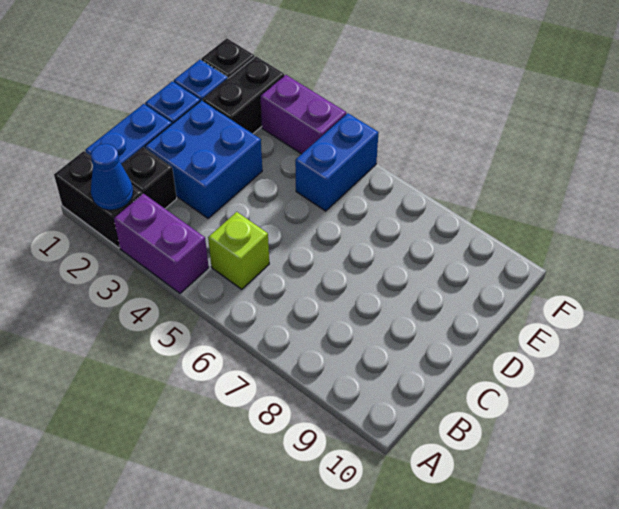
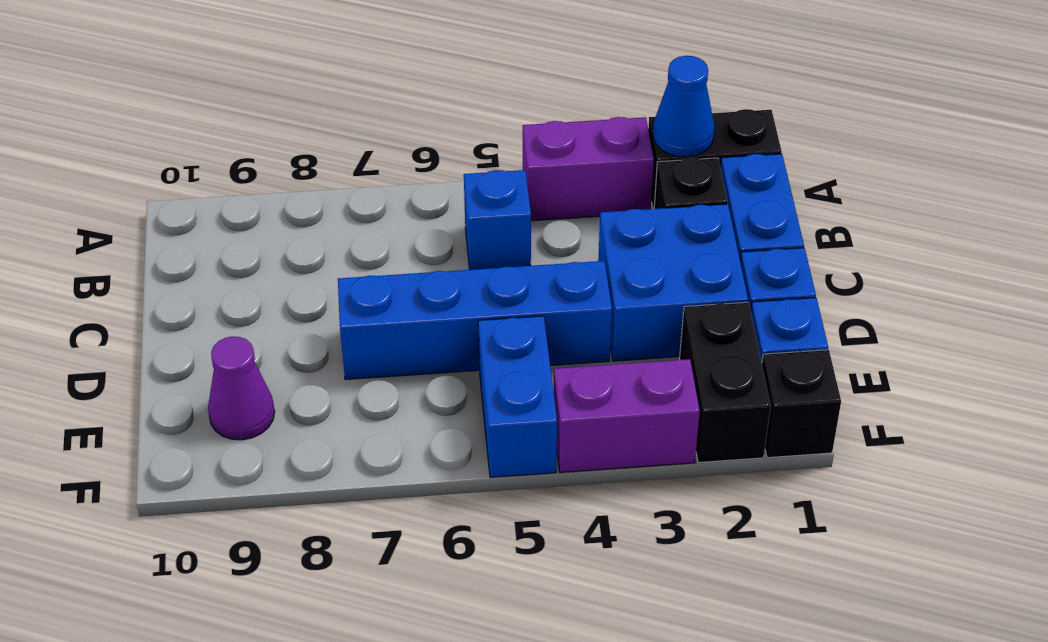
lime 1x1 brick [208,212,269,289] -> blue 1x1 brick [464,170,531,270]
none -> blue 1x4 brick [338,261,612,380]
none -> purple 1x1 cone [208,336,275,440]

